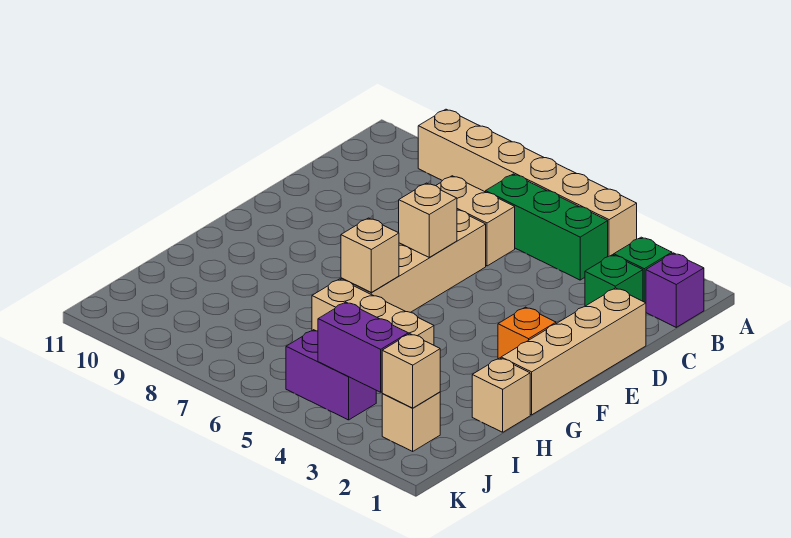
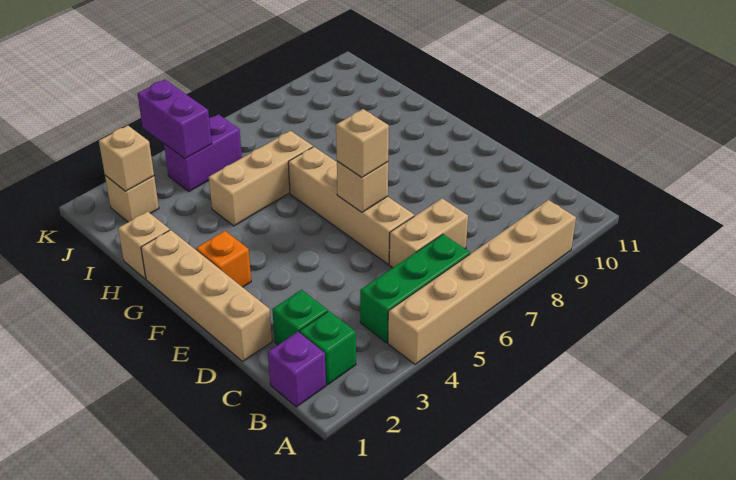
tan 1x1 brick [341,218,399,292] -> tan 1x1 brick moved to [336,109,389,177]
purple 1x2 brick [318,302,408,392] -> purple 1x2 brick turned to [138,80,212,159]

